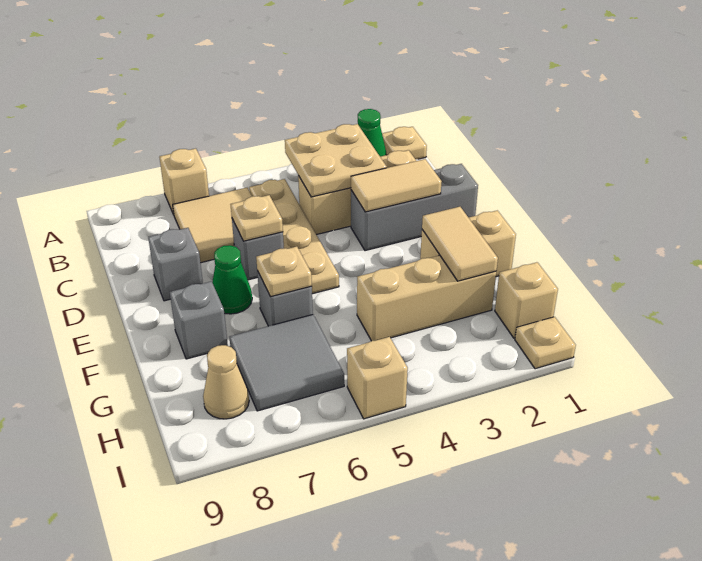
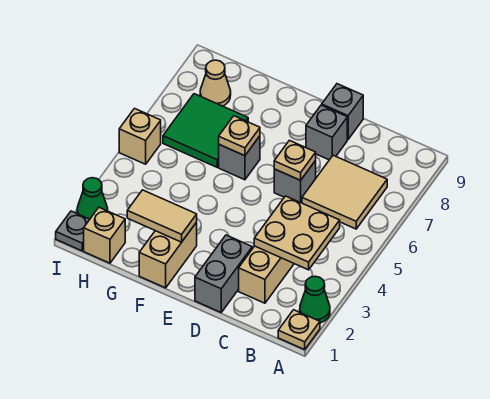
tan 1x1 brick [159,149,209,215] -> none
tan 1x4 plate [249,179,339,294] -> none
grey 1x3 brick [351,164,478,251] -> grey 1x2 brick [195,235,252,312]
tan 1x2 tile [351,159,442,212] -> none
green 1x1 cone [212,245,252,314] -> green 1x1 cone moved to [77,178,108,219]
grey 1x1 brick [170,281,228,359] -> grey 1x1 brick moved to [322,84,363,139]
tan 1x3 brick [357,255,496,341] -> none
grey 2x2 tile [230,315,344,411] -> green 2x2 tile [163,94,248,167]
tan 1x1 plate [515,317,576,369] -> grey 1x1 plate [56,211,90,251]

